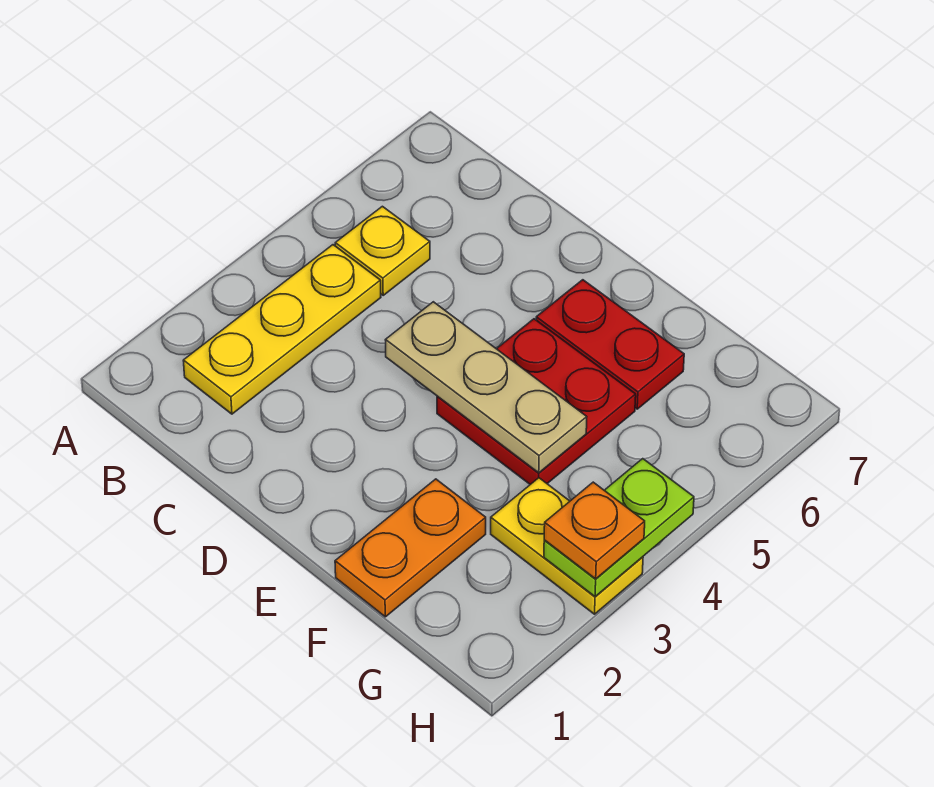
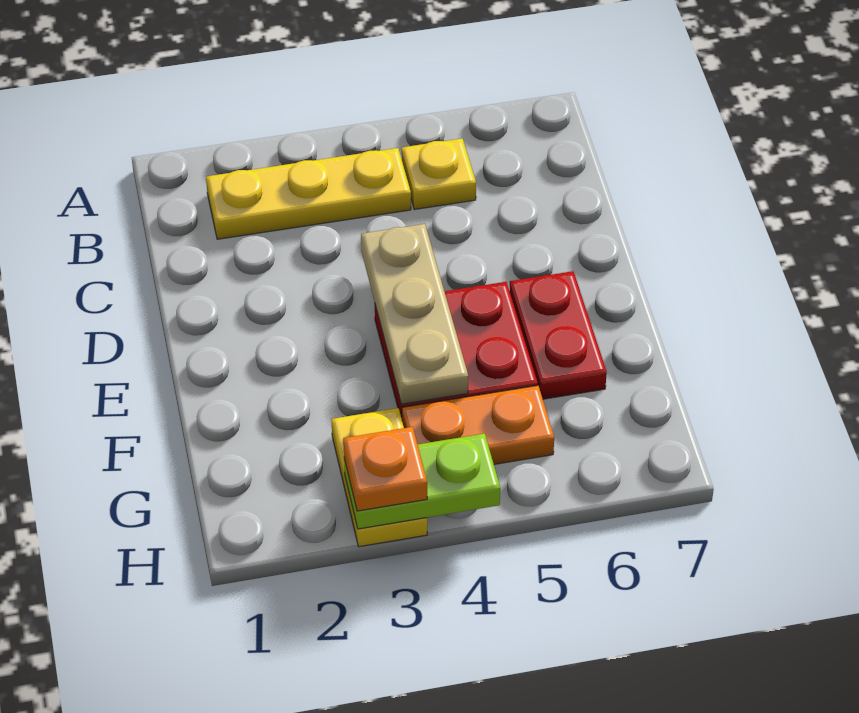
orange 1x2 plate [335,479,486,617] -> orange 1x2 plate moved to [402,386,554,464]

